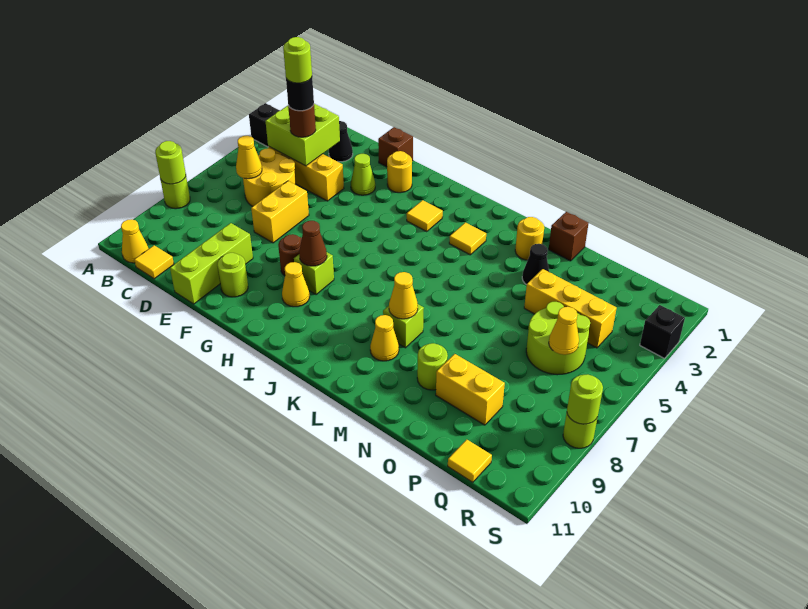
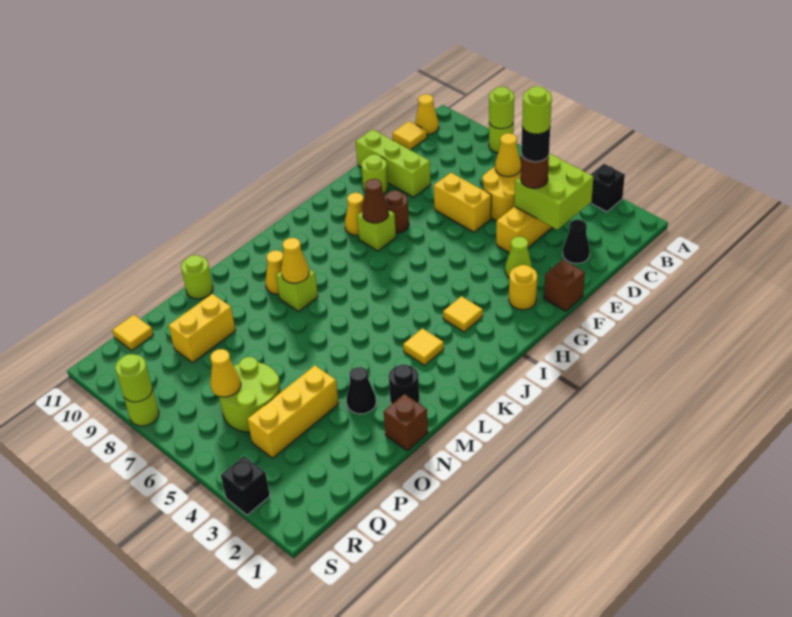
yellow 1x1 round brick [515,217,544,260] -> black 1x1 round brick [389,365,420,405]
lime 1x1 round brick [417,343,448,390] -> lime 1x1 round brick moved to [181,255,213,299]

